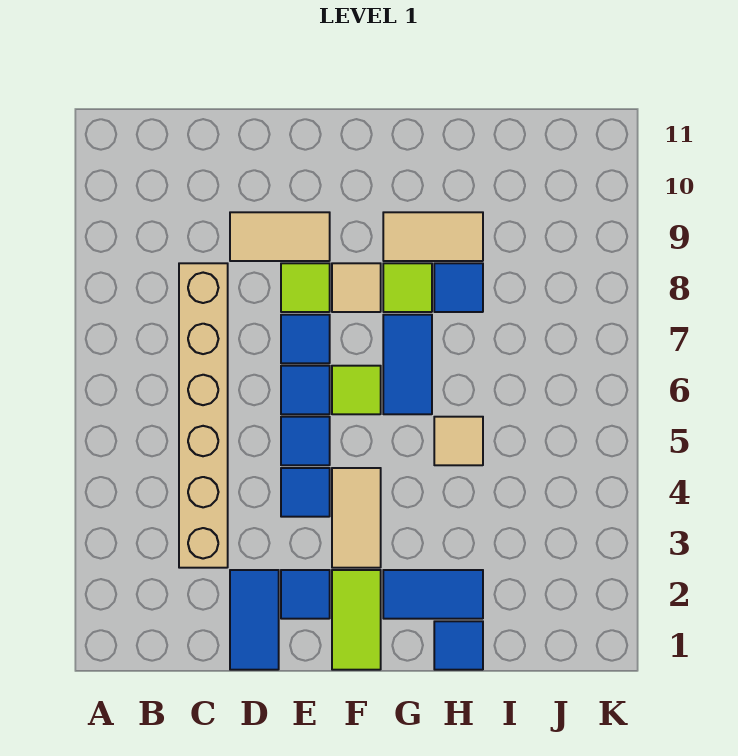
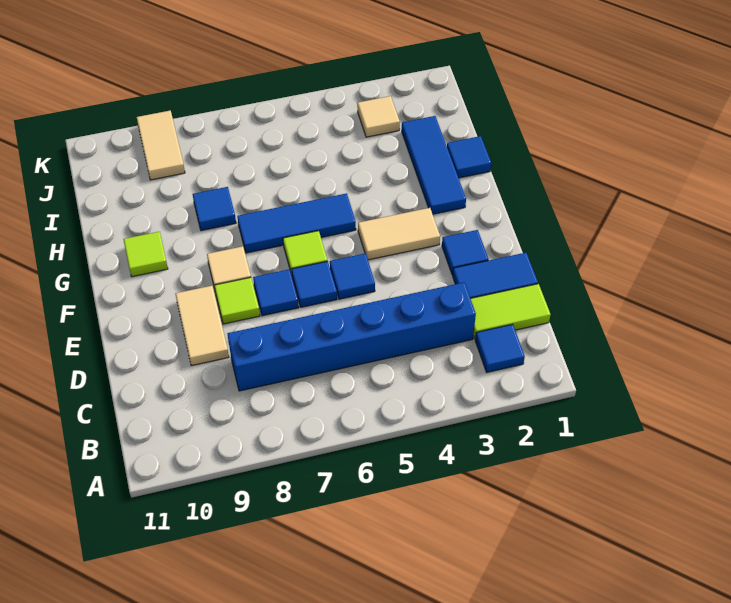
tan 1x6 brick [179,263,228,568] -> blue 1x6 brick [227,282,476,391]
blue 1x1 tile [281,468,330,517] -> blue 1x1 tile moved to [475,324,525,372]
lime 1x2 tile [332,570,381,670] -> lime 1x2 tile moved to [471,284,551,338]
blue 1x2 tile [383,570,483,619] -> blue 1x3 tile [402,116,466,214]
blue 1x2 tile [383,315,432,414] -> blue 1x3 tile [237,193,356,253]
lime 1x1 tile [383,263,432,312] -> lime 1x1 tile moved to [123,232,168,277]
tan 1x2 tile [383,212,483,261] -> tan 1x2 tile moved to [137,111,185,180]
tan 1x1 tile [434,417,483,465] -> tan 1x1 tile moved to [357,96,400,137]

